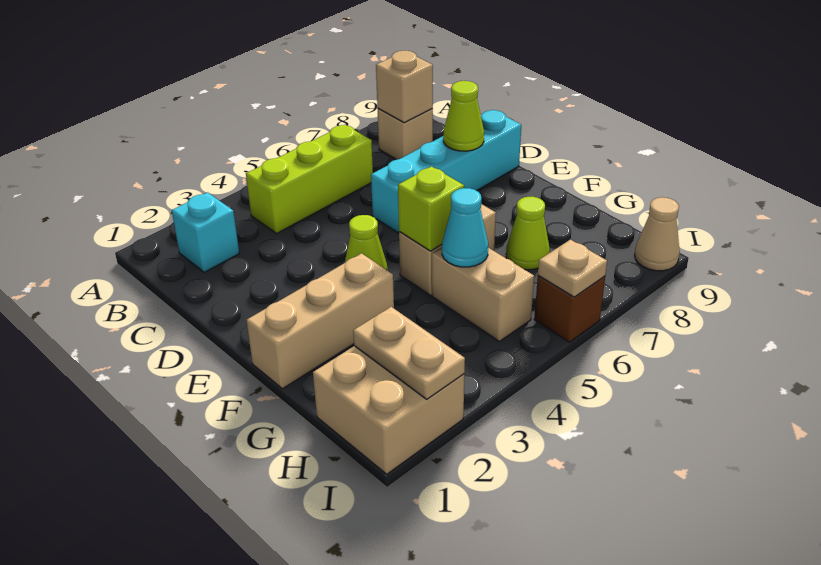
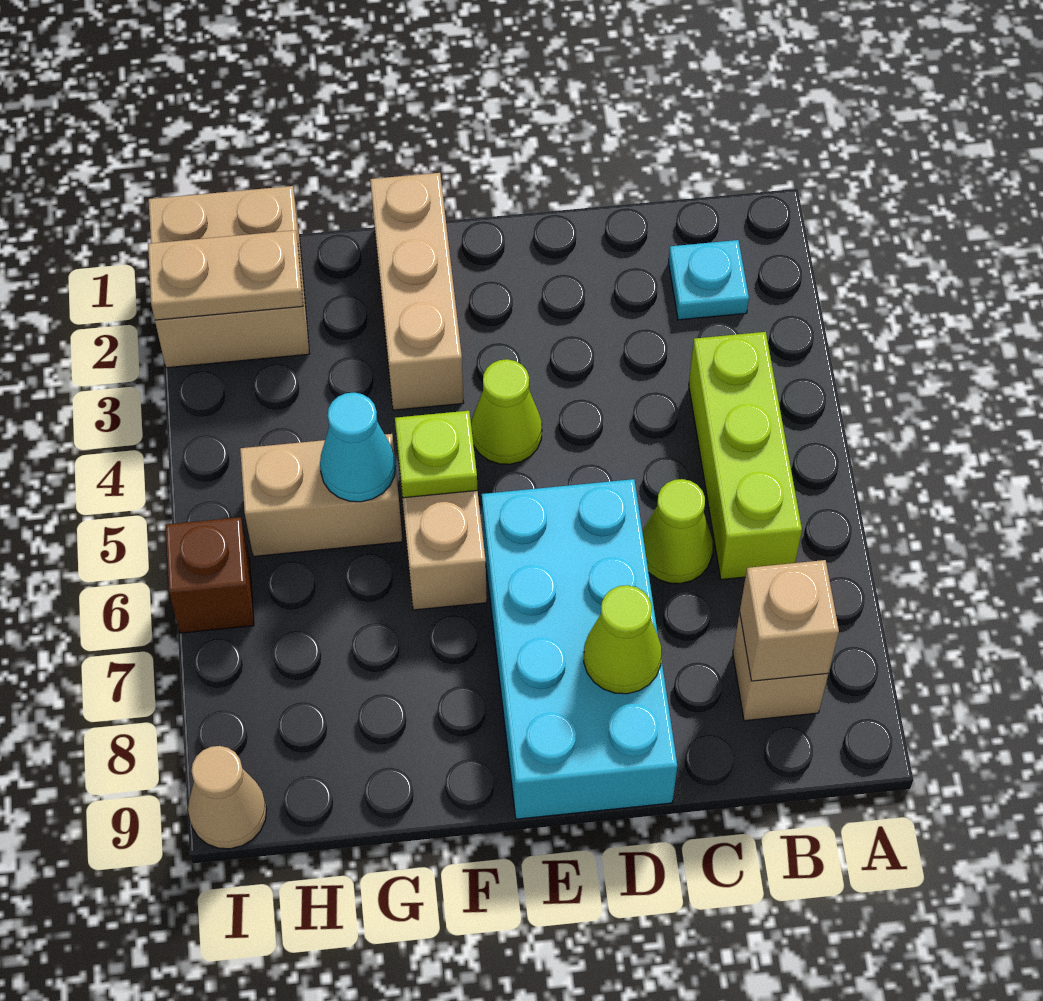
cyan 1x1 brick [172,192,239,272] -> cyan 1x1 plate [669,240,749,320]
cyan 1x4 brick [371,110,521,233] -> cyan 2x4 brick [482,479,677,819]
lime 1x1 brick [398,166,464,251] -> lime 1x1 plate [395,411,477,498]
lime 1x1 cone [506,197,550,270] -> lime 1x1 cone moved to [642,479,713,584]
tan 1x1 plate [538,240,607,297] -> none

